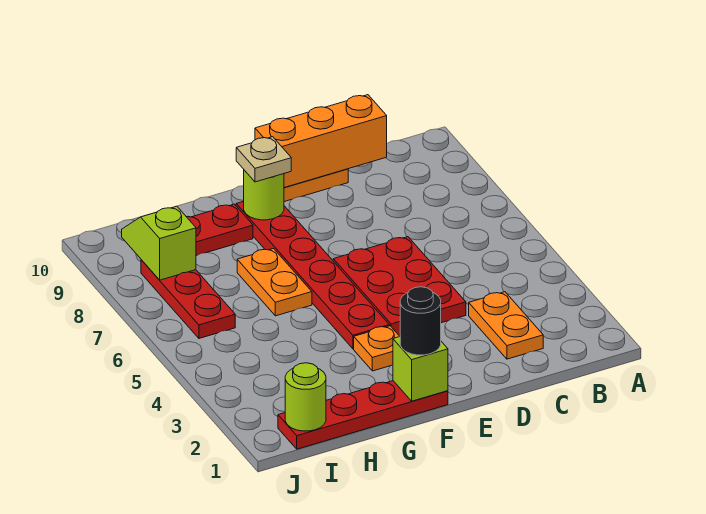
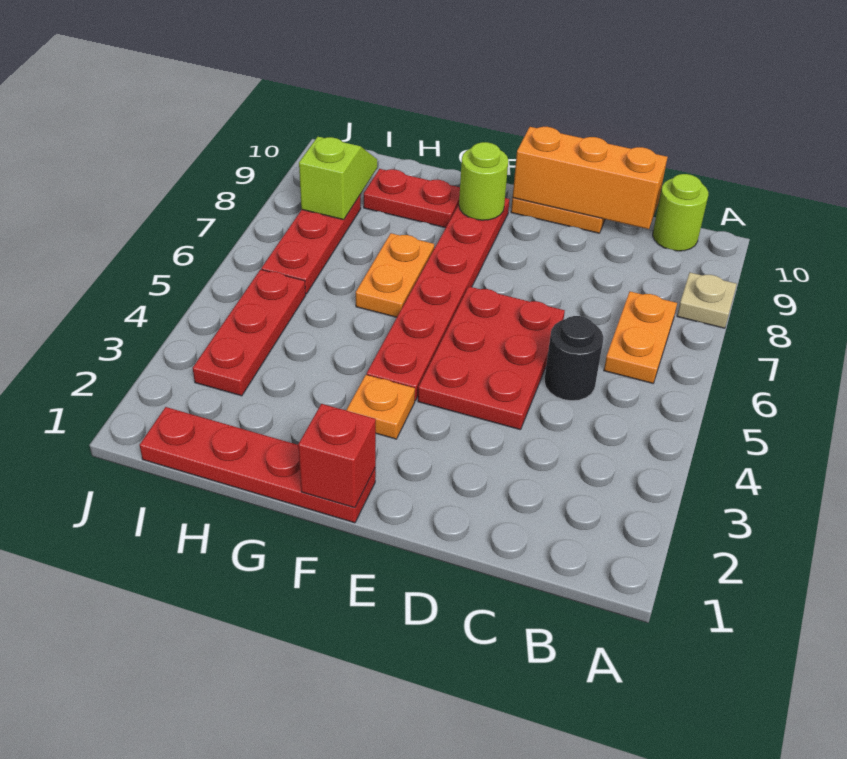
orange 1x2 plate [469,292,543,359] -> orange 1x2 plate moved to [604,291,677,383]
lime 1x1 brick [393,337,448,401] -> red 1x1 brick [298,404,376,508]
black 1x1 round brick [400,287,441,355] -> black 1x1 round brick moved to [544,316,603,401]
tan 1x1 plate [236,137,291,182] -> tan 1x1 plate moved to [677,273,737,328]
lime 1x1 round brick [285,363,326,431] -> lime 1x1 round brick moved to [653,174,708,251]
none -> red 1x3 plate [193,269,306,396]

